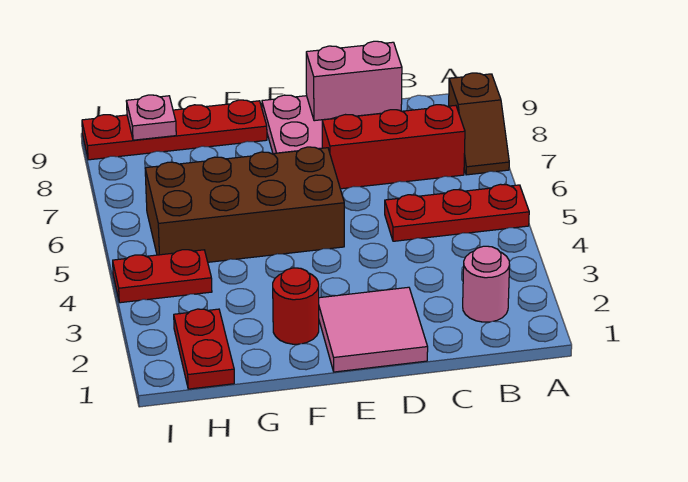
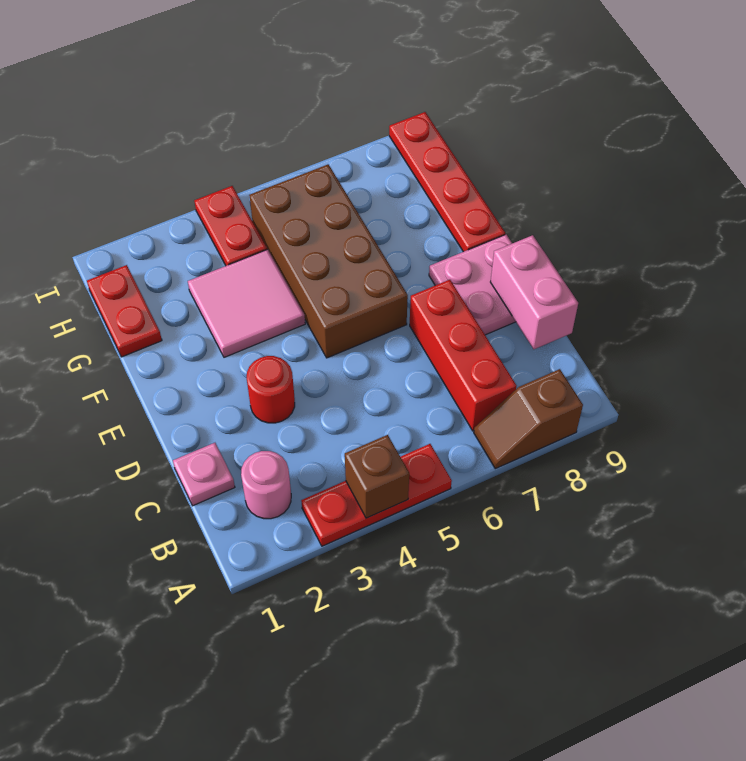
none -> brown 1x1 brick [345,435,409,518]
red 1x3 plate [385,184,529,241] -> red 1x3 plate turned to [301,444,452,546]
pink 2x2 tile [319,287,428,372] -> pink 2x2 tile moved to [188,249,305,357]
red 1x1 round brick [273,268,319,344] -> red 1x1 round brick moved to [247,356,295,423]
red 1x2 plate [174,309,234,389] -> red 1x2 plate turned to [87,265,162,357]
pink 1x1 plate [126,95,176,140] -> pink 1x1 plate moved to [173,443,235,506]

